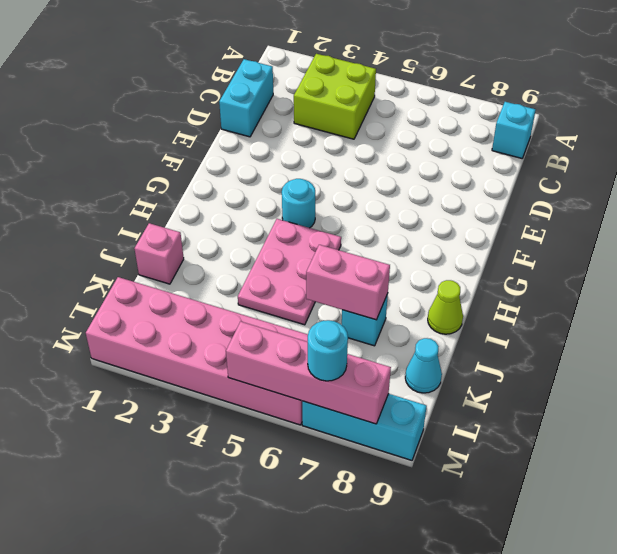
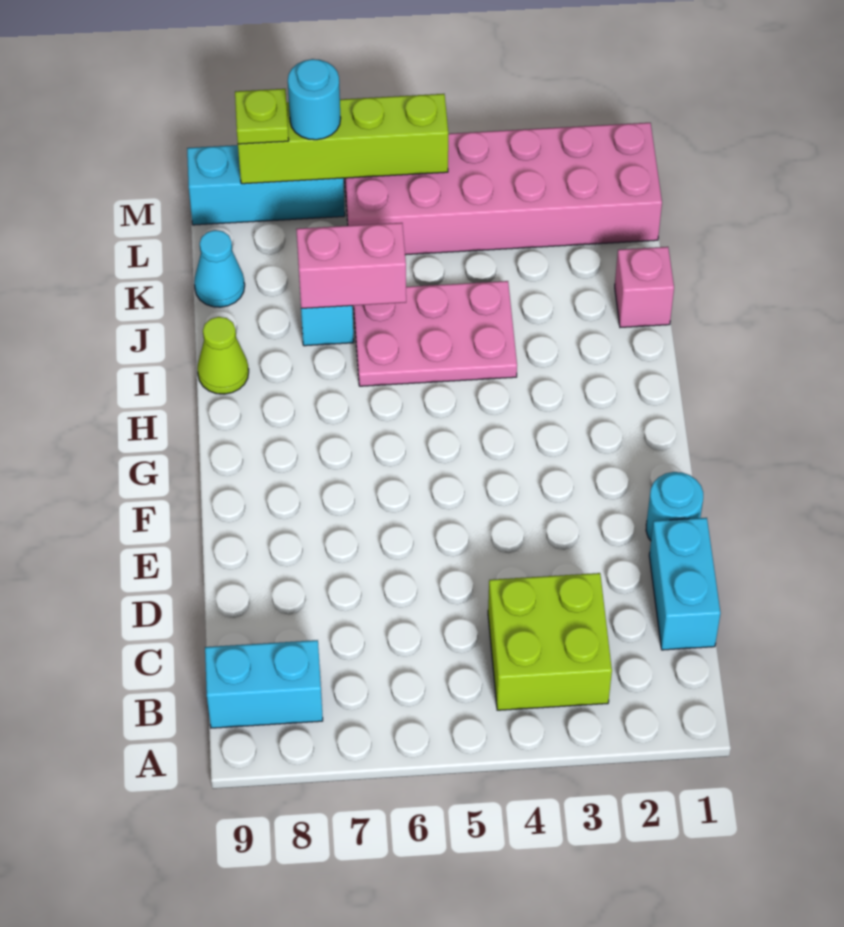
cyan 1x1 brick [492,102,536,158] -> cyan 1x2 brick [205,640,323,728]
cyan 1x1 round brick [282,179,315,228] -> cyan 1x1 round brick moved to [646,472,703,541]
pink 2x3 plate [238,219,341,325] -> pink 2x3 plate turned to [354,281,517,386]
pink 1x4 brick [226,321,391,424] -> lime 1x4 brick [238,94,448,184]
none -> lime 1x1 plate [235,89,289,144]

